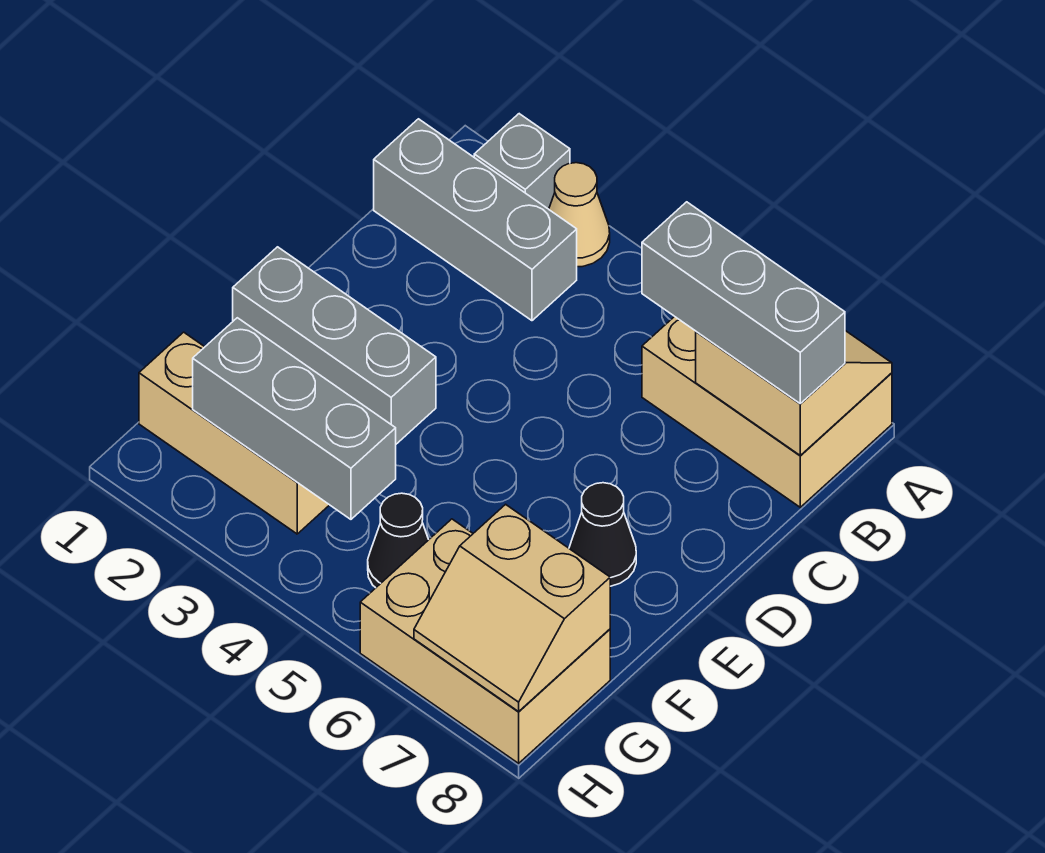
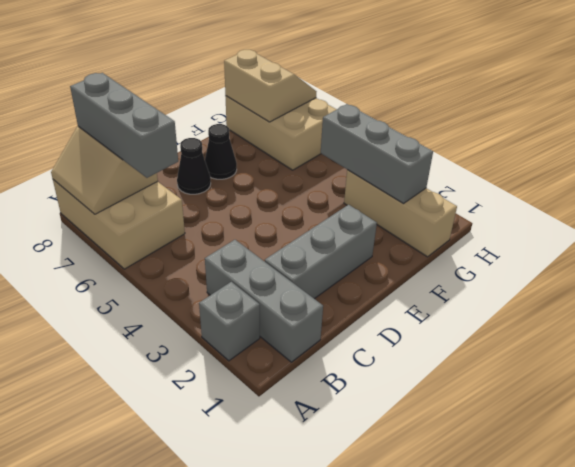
tan 1x1 cone [549,163,610,267] -> none
grey 1x3 brick [233,247,436,444] -> grey 1x3 brick turned to [265,205,377,299]
black 1x1 cone [368,493,429,588] -> black 1x1 cone moved to [177,138,211,194]

